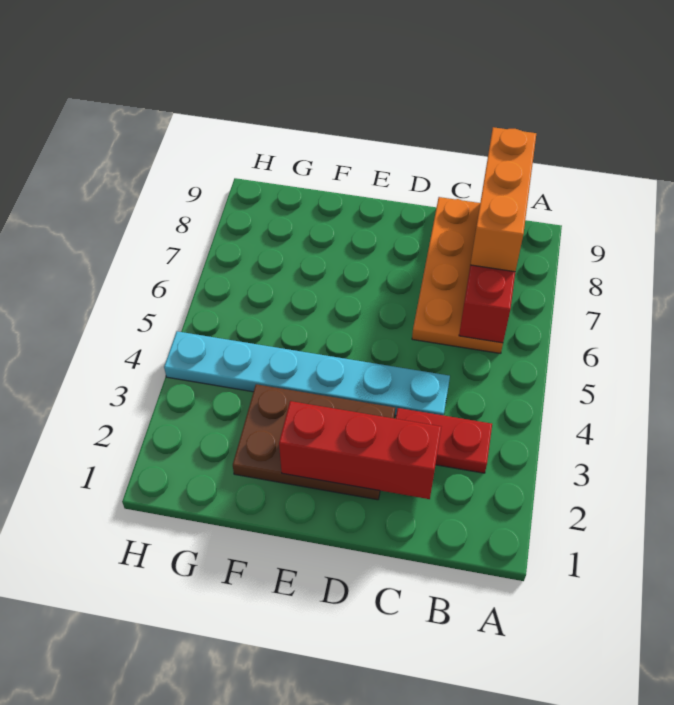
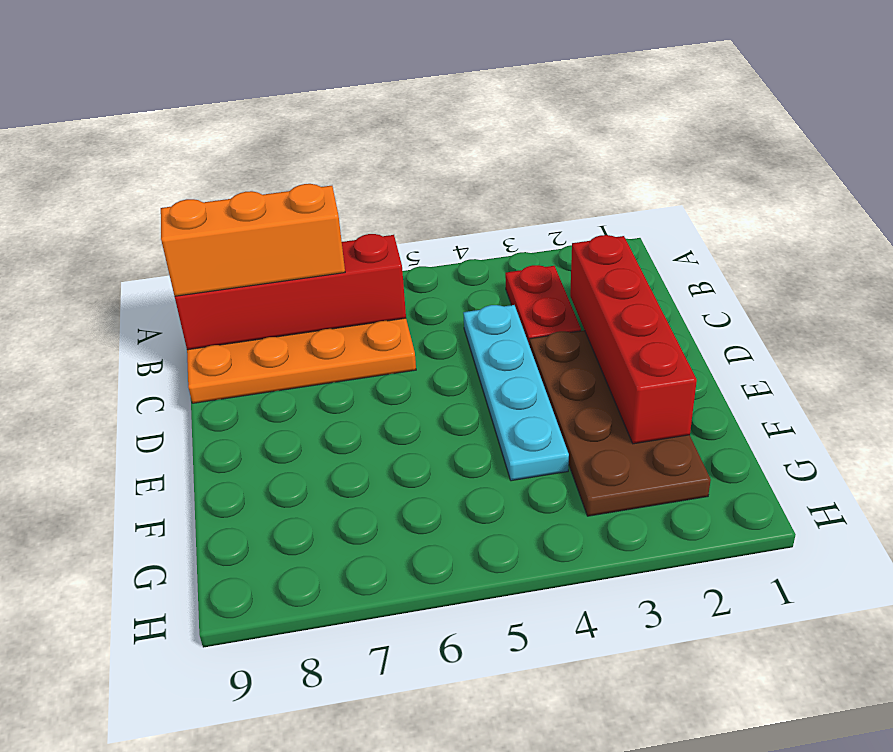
red 1x3 brick [279,401,441,499] -> red 1x4 brick [570,235,697,444]
cyan 1x6 plate [164,331,450,416] -> cyan 1x4 plate [463,305,569,481]
brown 2x3 plate [233,384,395,500] -> brown 2x4 plate [530,330,711,516]

